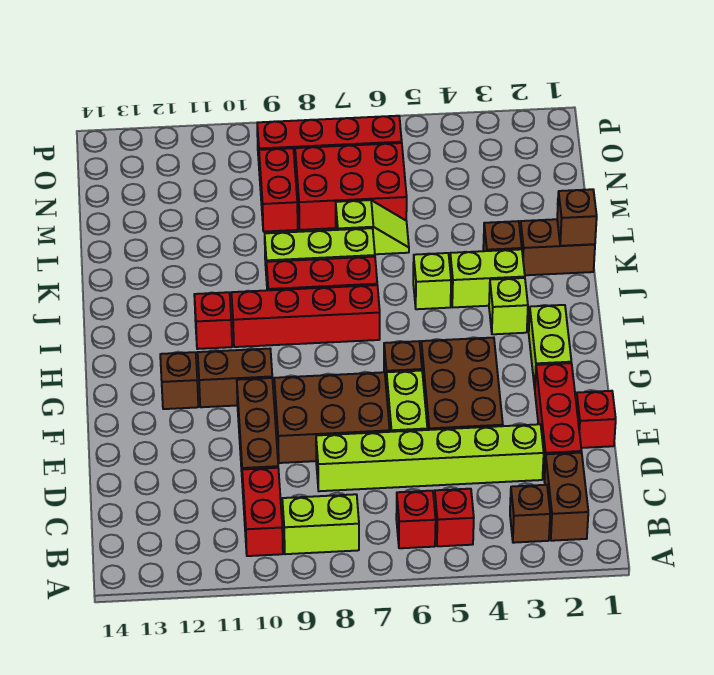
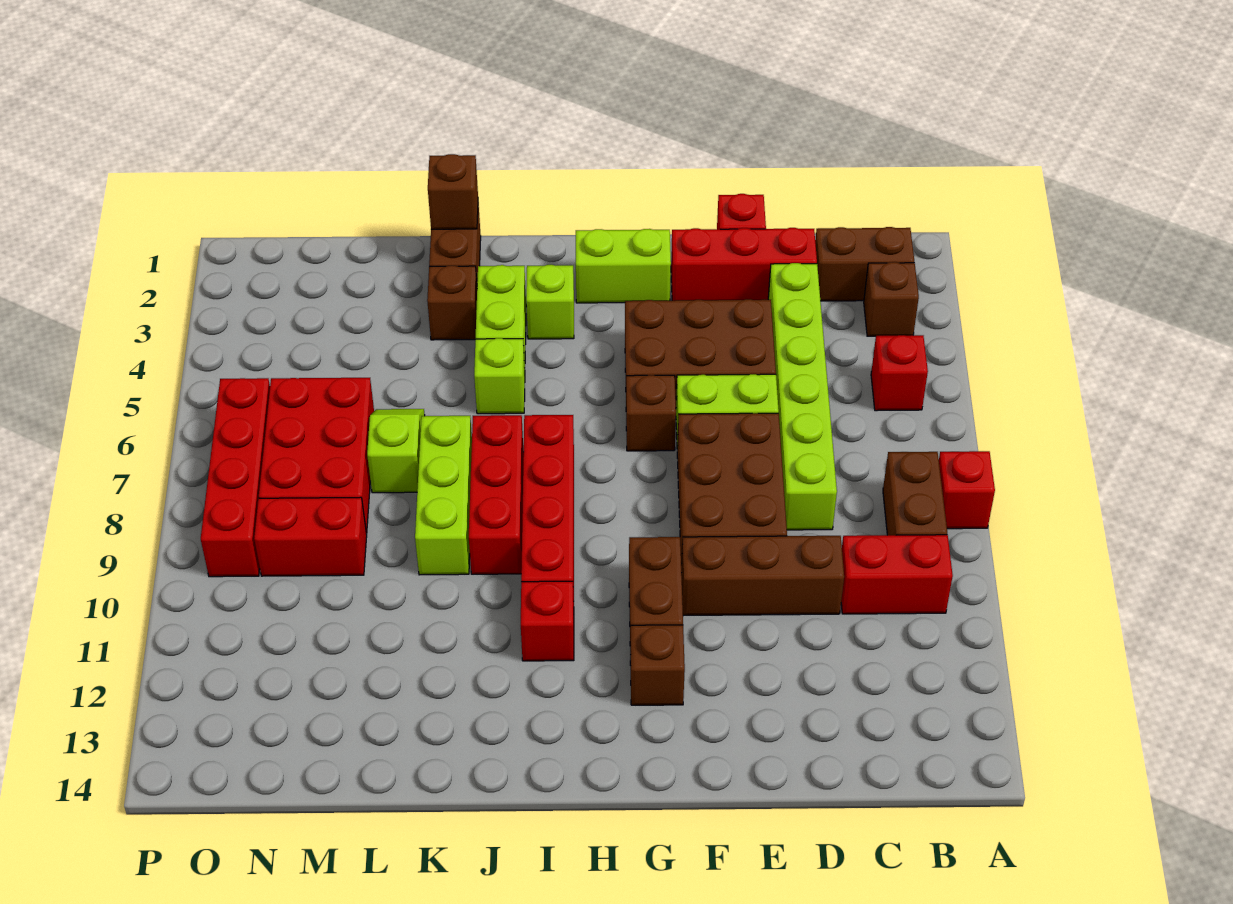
red 1x1 brick [396,491,436,548] -> red 1x1 brick moved to [939,451,995,529]
lime 1x2 brick [282,494,359,554] -> brown 1x2 brick [883,452,947,535]

